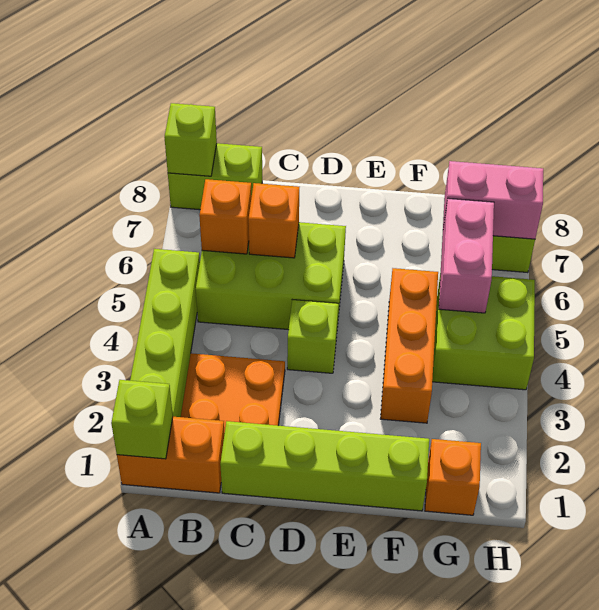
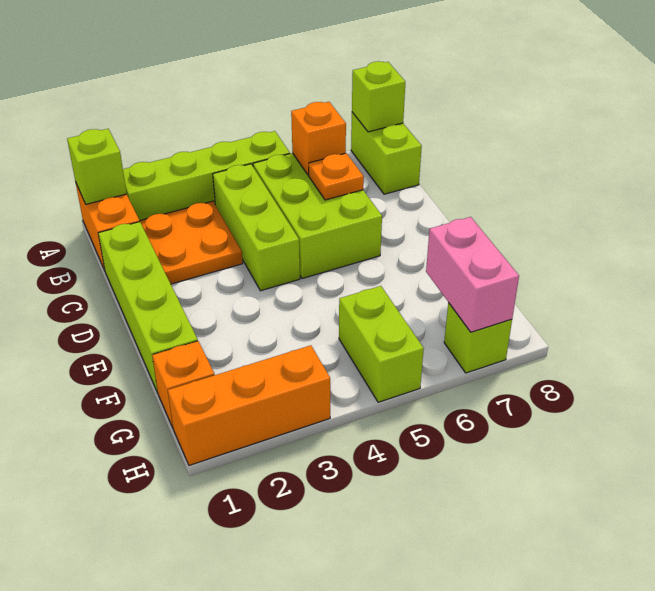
orange 1x1 brick [248,183,299,258] -> orange 1x1 plate [309,153,364,200]
lime 1x1 brick [287,300,338,373] -> lime 1x3 brick [213,164,300,291]
orange 1x3 brick [380,268,438,423] -> orange 1x3 brick moved to [168,345,330,465]
lime 2x2 brick [432,276,535,390] -> lime 1x2 brick [339,286,424,402]
pink 1x2 brick [439,198,494,313] -> none

